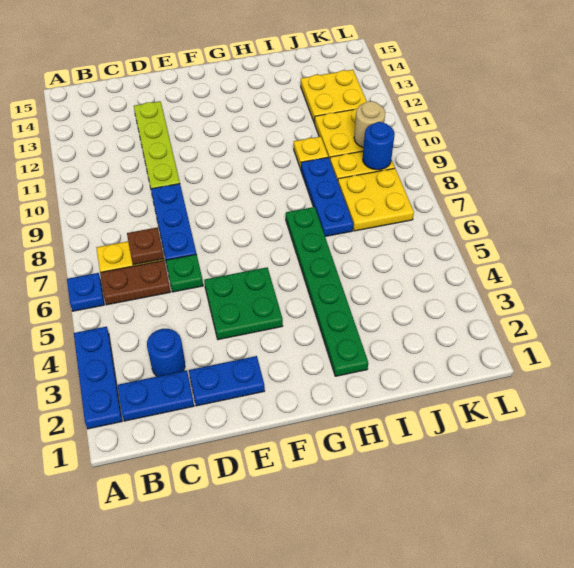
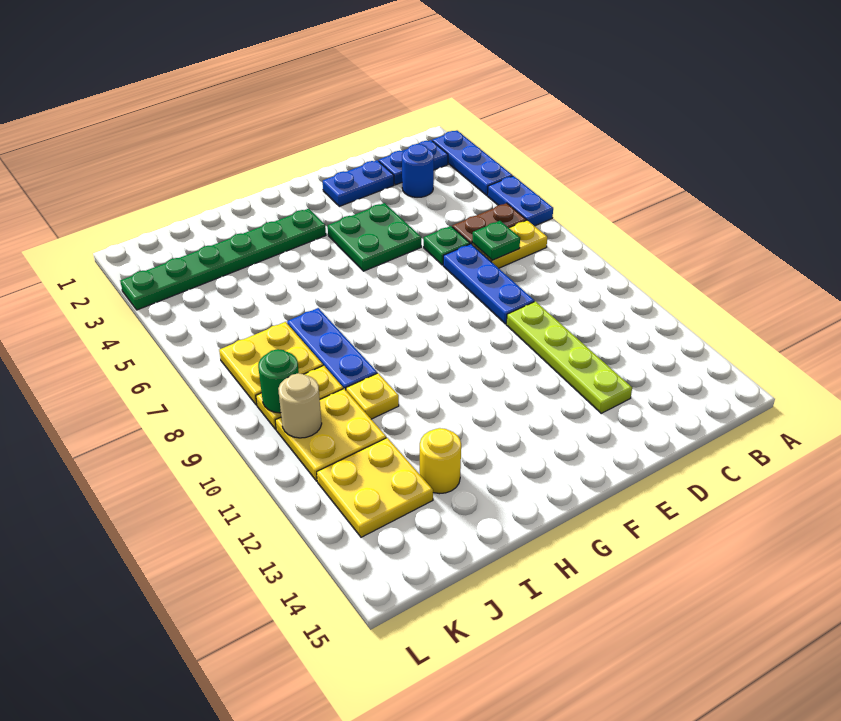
blue 1x1 plate [67,273,104,311] -> blue 1x2 plate [488,176,553,226]
brown 1x1 plate [127,228,164,265] -> green 1x1 plate [472,221,520,260]
green 1x6 plate [286,207,368,376] -> green 1x6 plate turned to [120,208,326,310]
none -> yellow 1x1 round brick [420,428,461,494]
blue 1x1 round brick [363,122,395,170] -> green 1x1 round brick [258,349,299,413]

